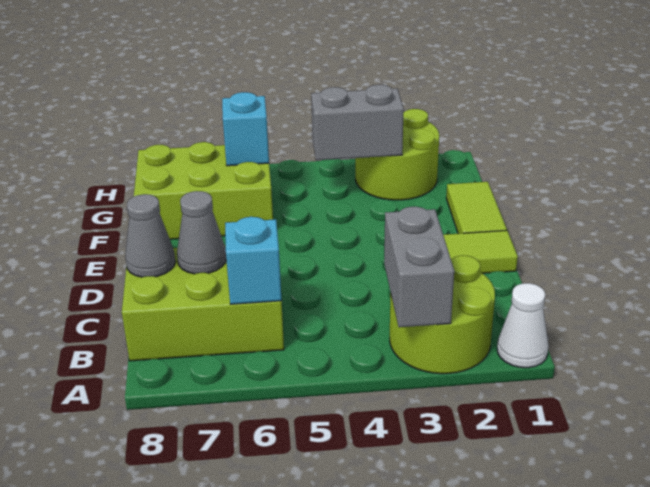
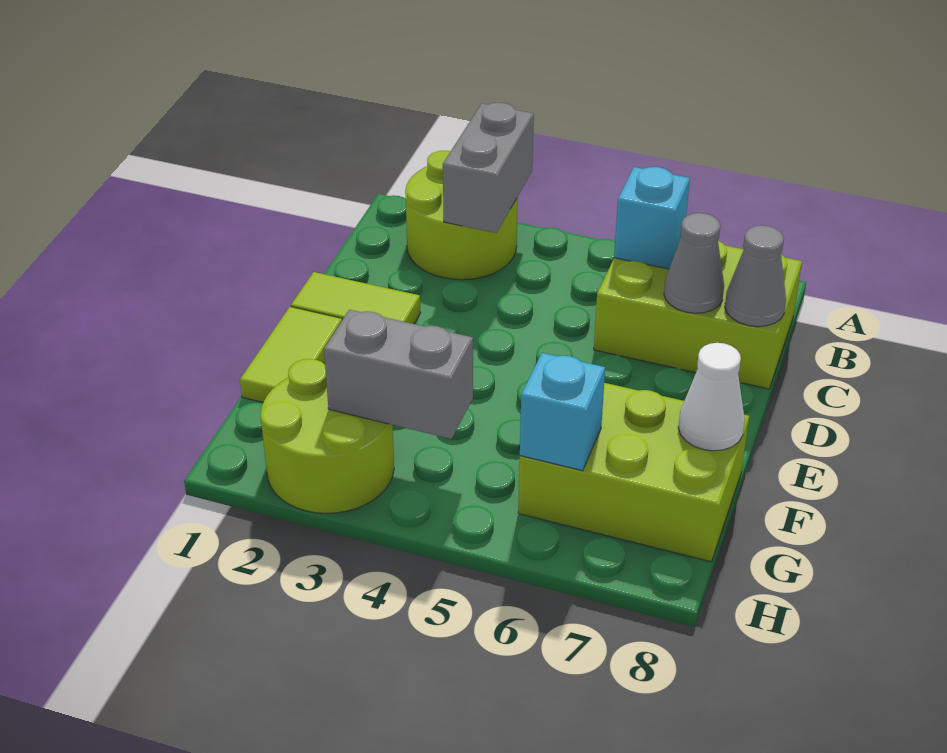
white 1x1 cone [497,283,549,368] -> white 1x1 cone moved to [678,343,745,451]

